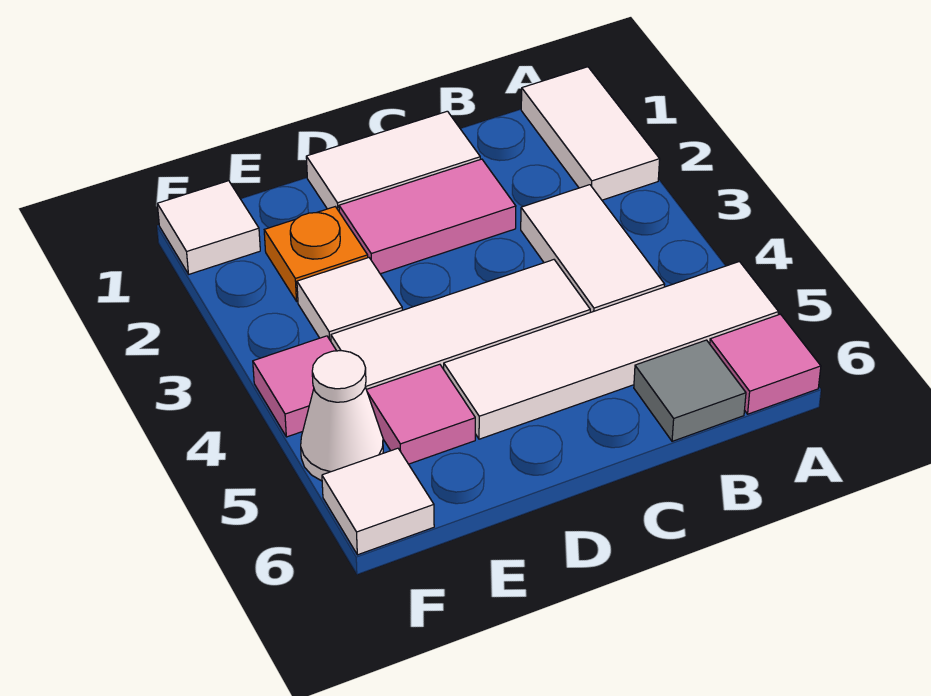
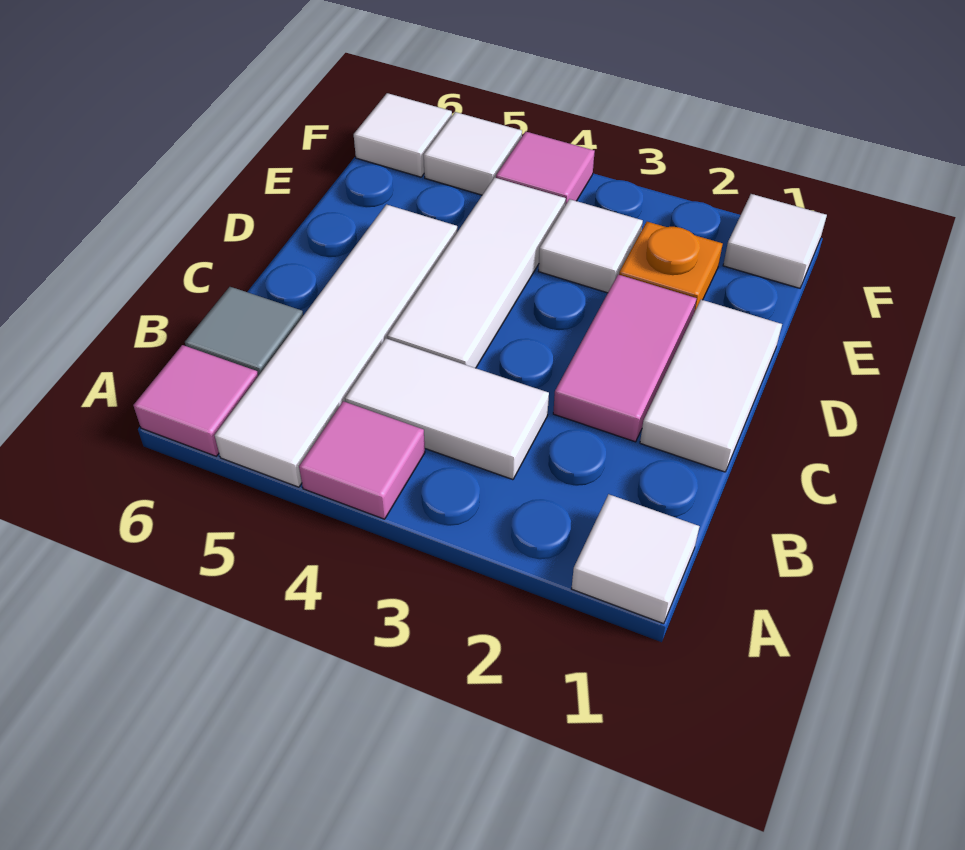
white 1x2 tile [521,67,660,200] -> white 1x1 tile [572,494,699,624]
pink 1x1 tile [366,364,475,464] -> pink 1x1 tile moved to [299,401,425,519]
white 1x1 cone [301,351,383,481] -> white 1x1 tile [424,112,522,195]

